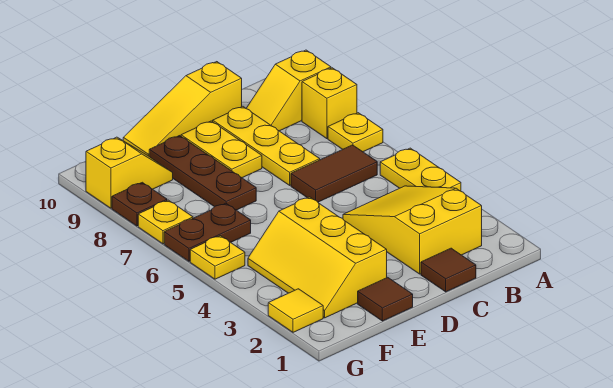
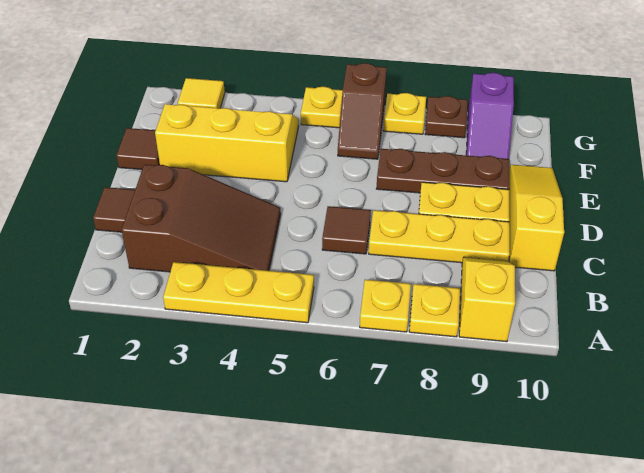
yellow 1x2 plate [380,148,461,191] -> yellow 1x3 plate [163,262,314,323]
yellow 1x1 brick [302,68,357,139] -> yellow 1x1 plate [409,284,460,337]
yellow 2x3 slope [343,186,482,274] -> brown 2x3 slope [122,165,281,272]
brown 1x2 tile [291,145,377,202] -> brown 1x1 tile [322,206,371,254]
brown 1x2 plate [164,203,251,261] -> brown 1x2 slope [338,63,387,159]
yellow 1x2 slope [86,137,173,208] -> purple 1x2 slope [466,73,514,159]

